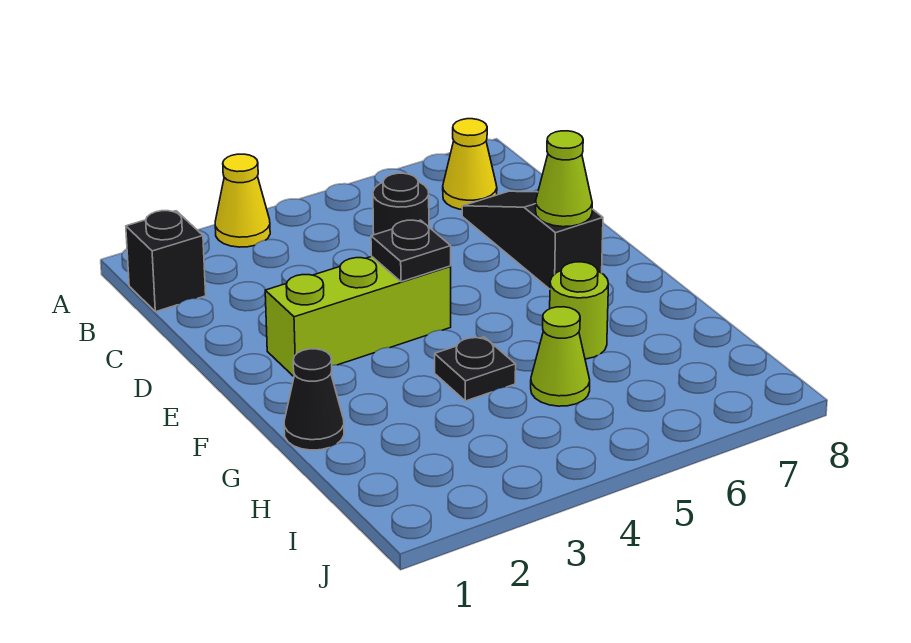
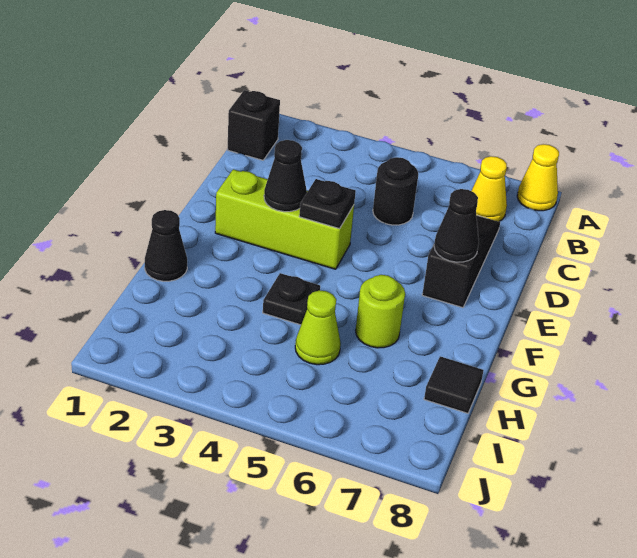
yellow 1x1 cone [215,154,270,247] -> yellow 1x1 cone moved to [517,144,559,211]
none -> black 1x1 cone [264,140,307,212]
lime 1x1 cone [536,131,592,227] -> black 1x1 cone [434,189,479,262]
none -> black 1x1 tile [424,356,484,413]

